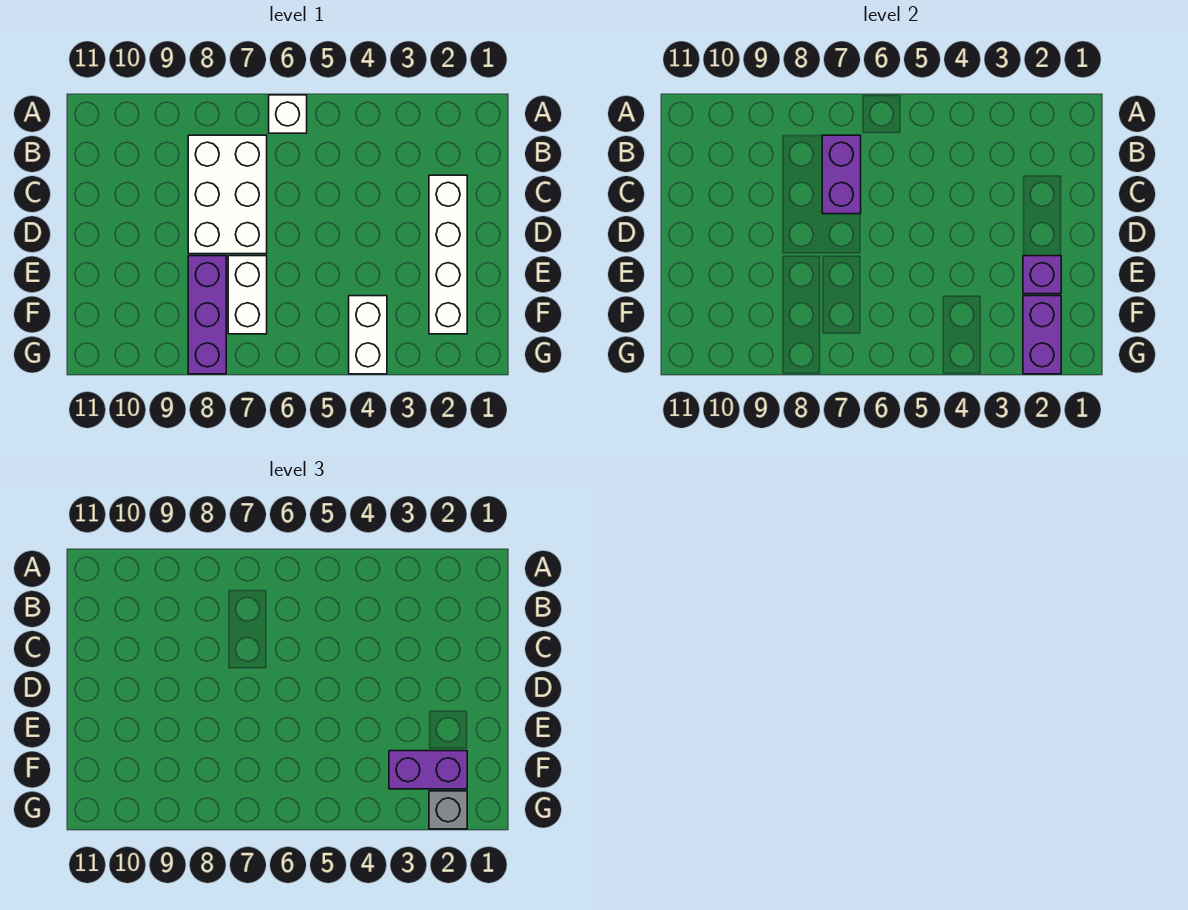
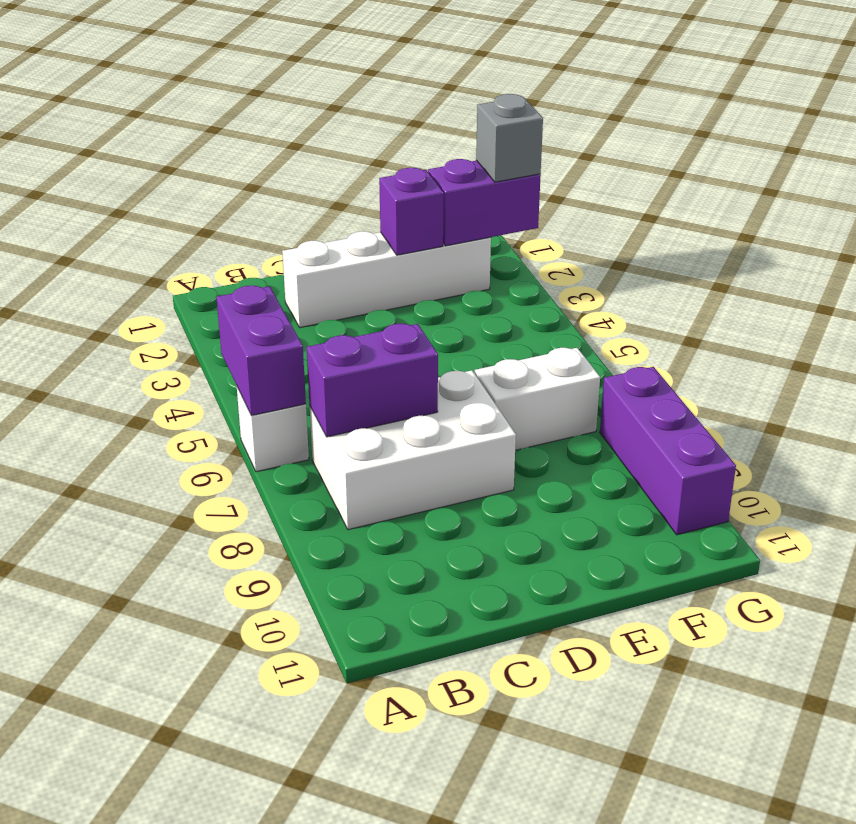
purple 1x3 brick [188,256,226,374] -> purple 1x3 brick turned to [600,367,736,535]
purple 1x2 brick [389,751,467,789] -> purple 1x2 brick moved to [216,286,306,416]
white 1x2 brick [349,296,387,374] -> none

